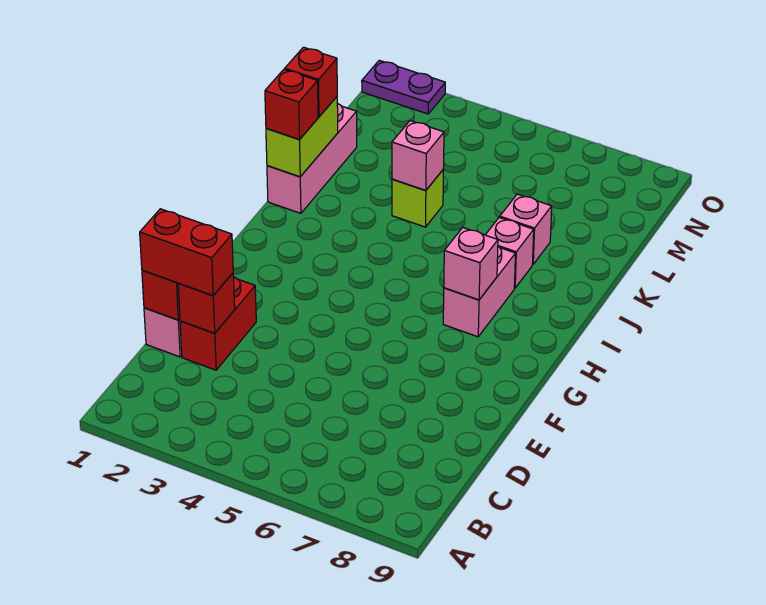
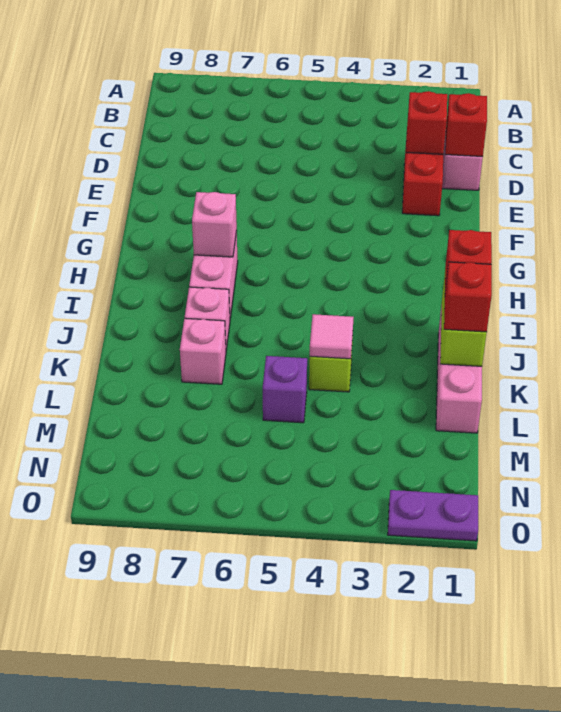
red 1x2 brick [140,209,233,296] -> none
pink 1x1 brick [392,121,444,191] -> pink 1x1 tile [310,314,353,359]
none -> purple 1x1 brick [263,356,307,423]

